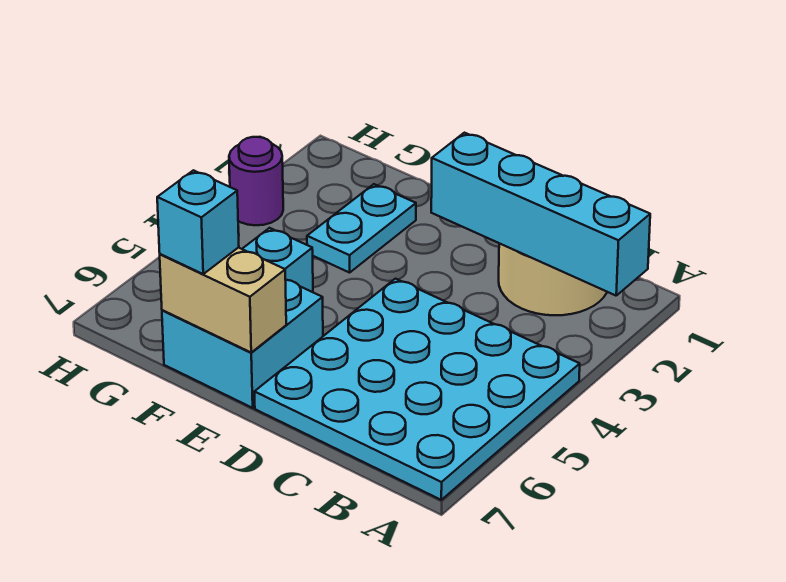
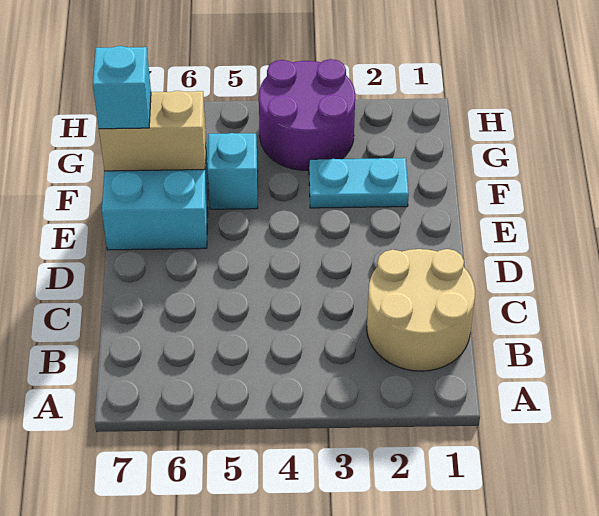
cyan 1x4 brick [431,133,650,296] -> none
cyan 4x4 plate [254,279,580,500] -> none
tan 1x2 brick [160,248,286,352] -> tan 1x2 brick turned to [99,91,206,171]
purple 1x1 round brick [229,137,283,225] -> purple 2x2 round brick [259,59,355,170]

